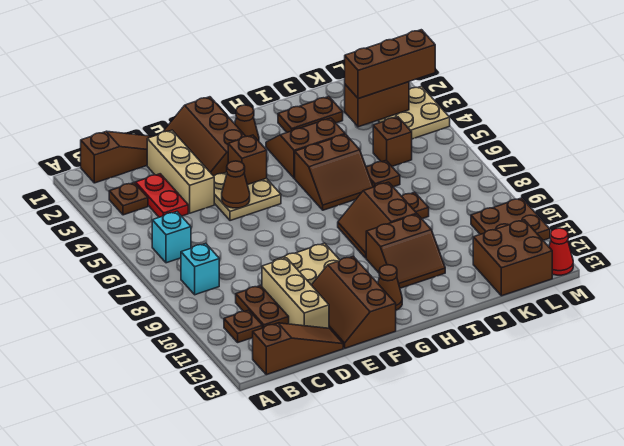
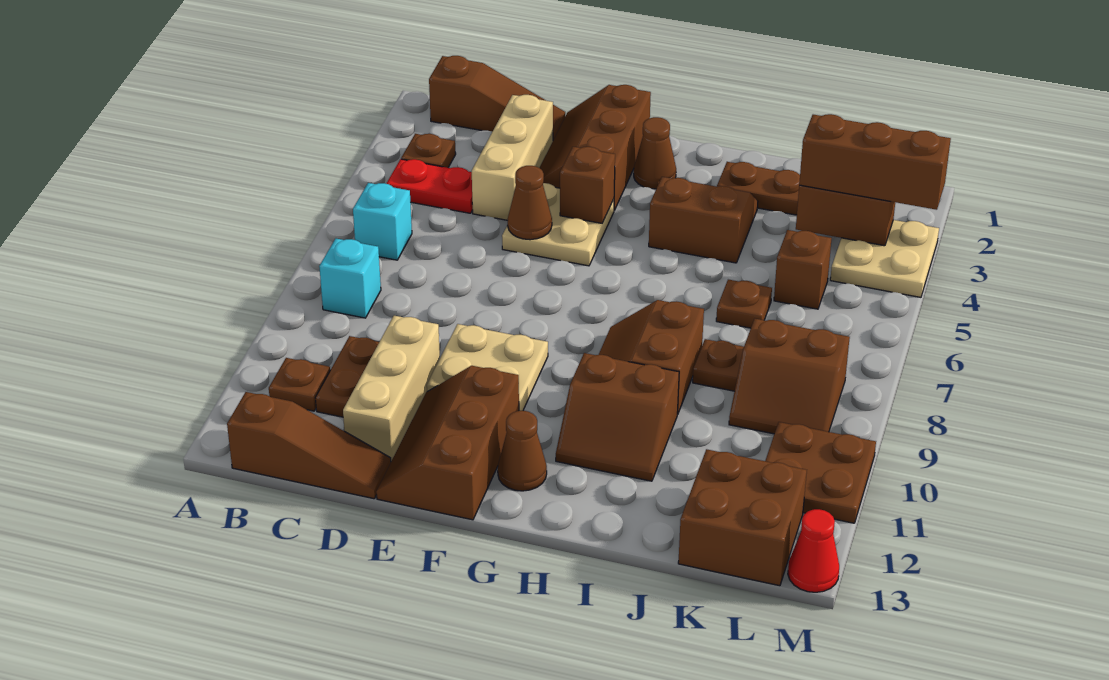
red 1x2 plate [135,174,188,217] -> red 1x2 plate turned to [386,159,473,213]
brown 2x2 slope [295,134,373,210] -> brown 2x2 slope moved to [729,319,850,434]

